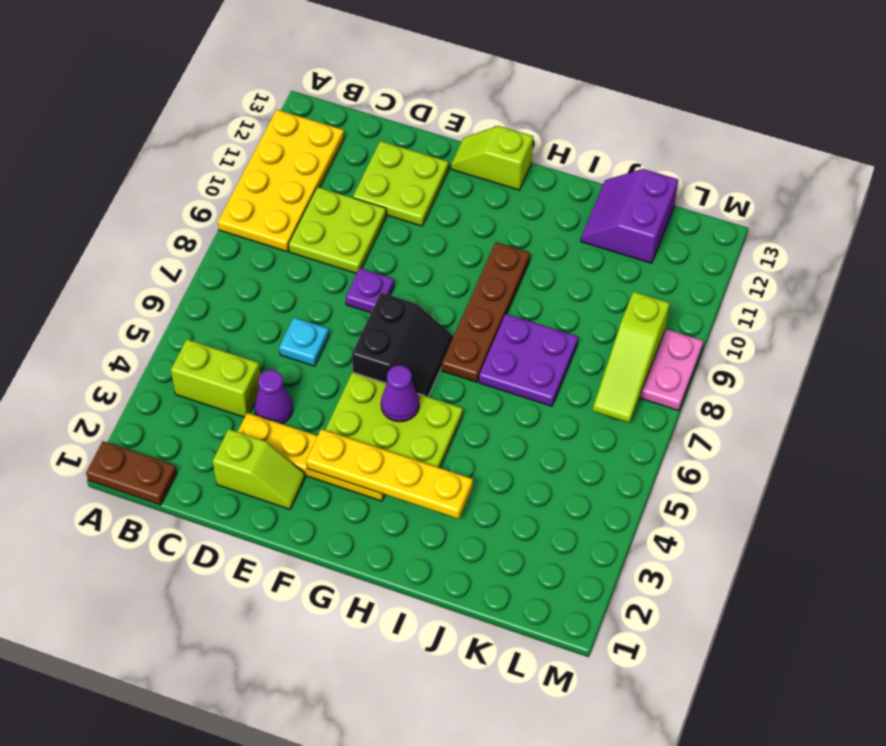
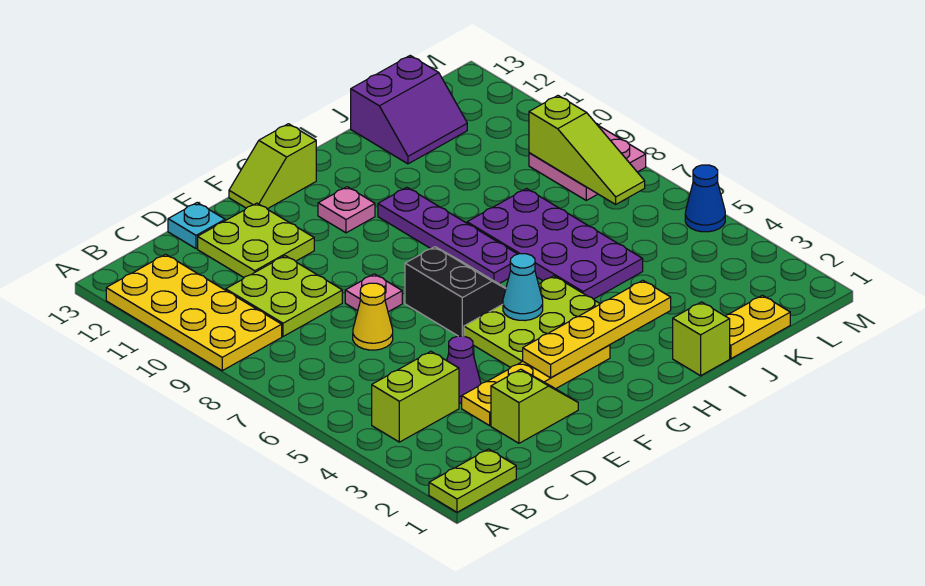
brown 1x2 plate [86,441,177,505] -> lime 1x2 plate [429,449,516,512]
cyan 1x1 plate [279,318,329,366] -> cyan 1x1 plate moved to [168,203,225,249]
none -> yellow 1x1 cone [353,283,393,350]
purple 1x1 plate [346,268,394,313] -> pink 1x1 plate [345,274,402,312]
purple 1x1 cone [381,365,419,422] -> cyan 1x1 cone [503,254,543,321]
none -> pink 1x1 plate [318,187,375,233]
brown 1x4 plate [442,242,530,382] -> purple 1x4 plate [378,187,517,284]
none -> lime 1x1 brick [673,302,730,376]
purple 2x2 plate [479,314,578,406] -> purple 2x4 plate [467,189,643,299]
none -> yellow 1x2 plate [725,295,790,359]
purple 2x2 slope [581,169,678,263] -> purple 2x2 slope turned to [351,56,467,164]
none -> blue 1x1 cone [685,165,725,232]

